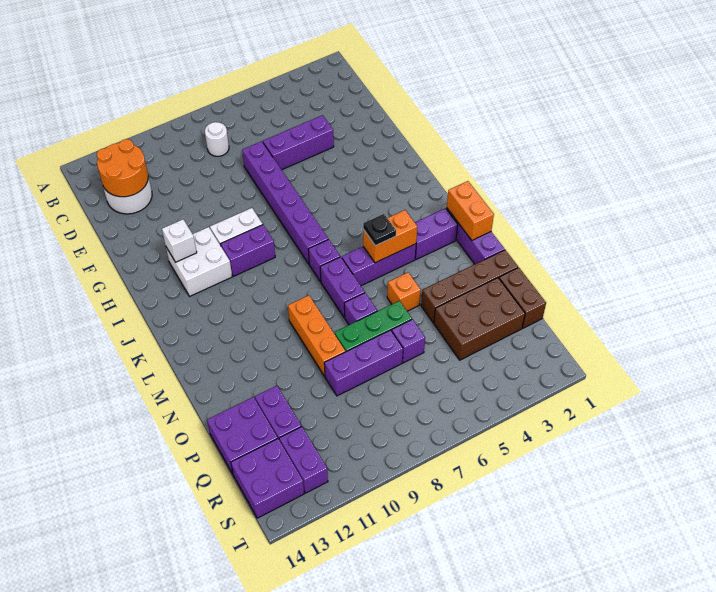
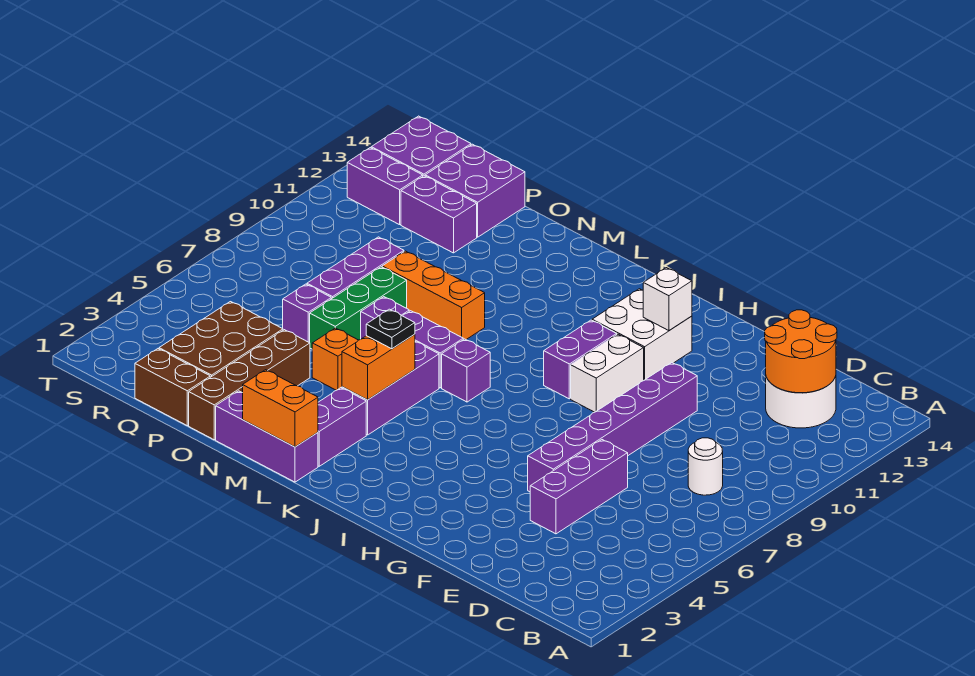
purple 1x6 brick [242,141,328,264] -> purple 1x6 brick turned to [528,363,697,492]

